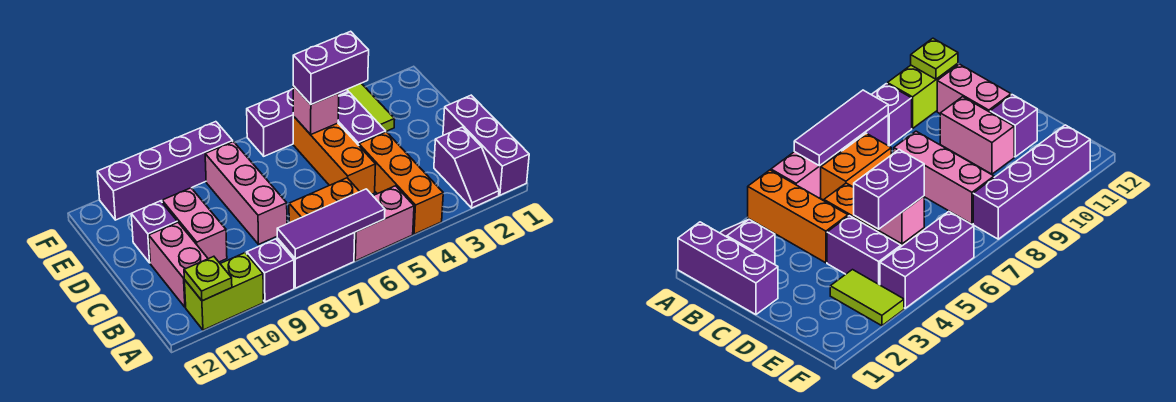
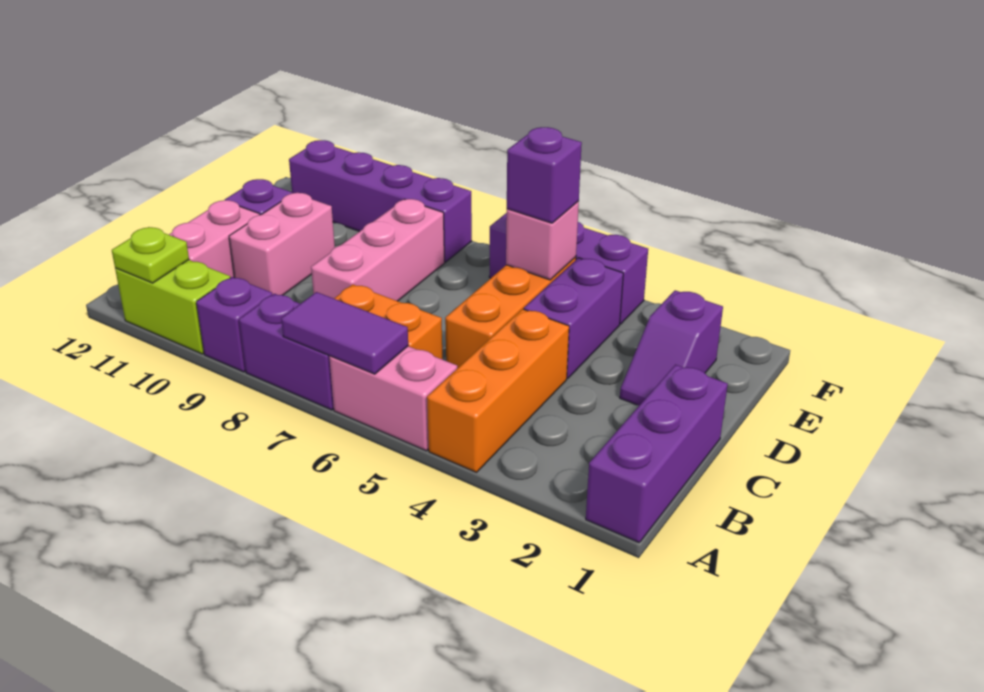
purple 1x2 slope [434,127,499,208] -> purple 1x2 slope moved to [620,290,723,405]
purple 1x3 tile [277,189,385,259] -> purple 1x2 tile [281,292,408,374]
lime 1x2 tile [347,83,395,131] -> none
purple 1x2 brick [293,31,369,104] -> purple 1x1 brick [507,127,582,223]

